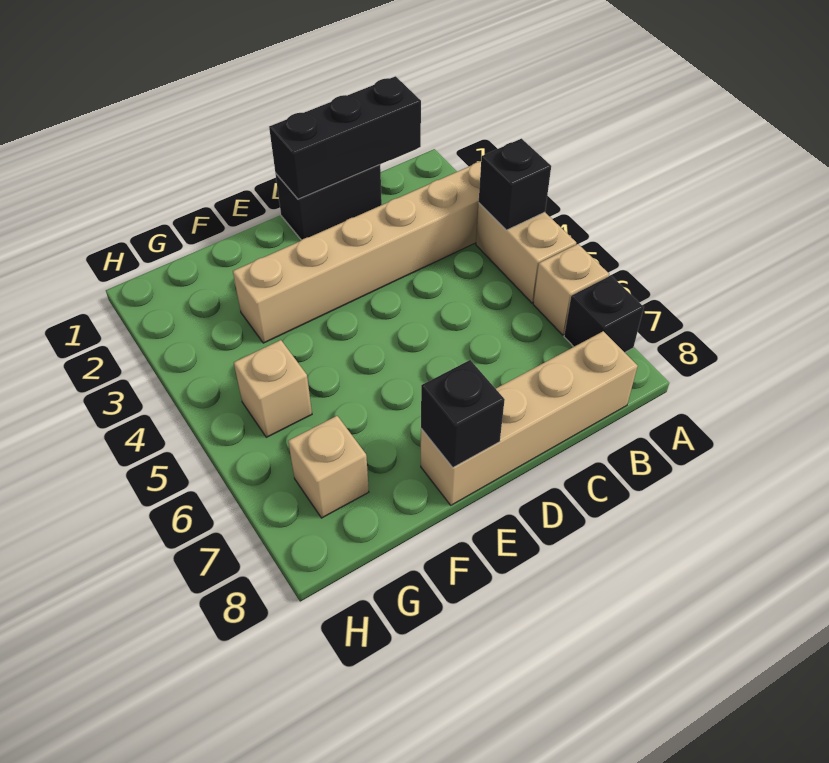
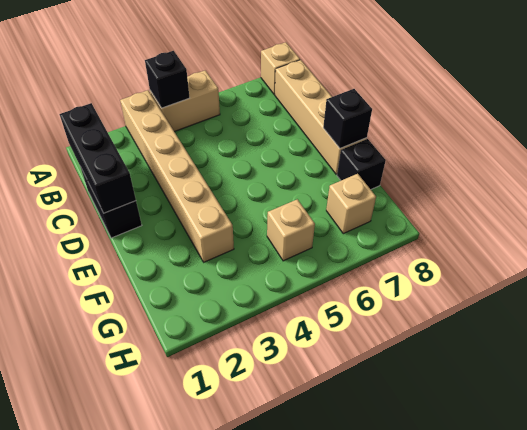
tan 1x1 brick [533,244,609,335] -> tan 1x1 brick moved to [261,42,300,95]
black 1x1 brick [564,276,644,352] -> black 1x1 brick moved to [337,139,386,189]

